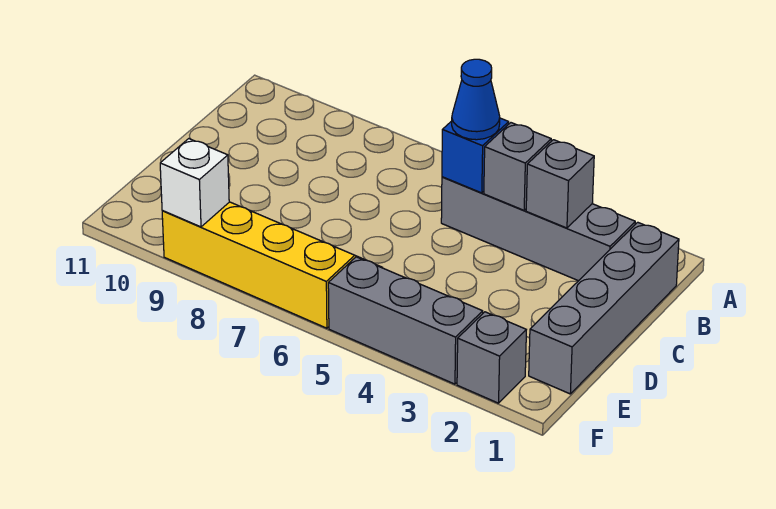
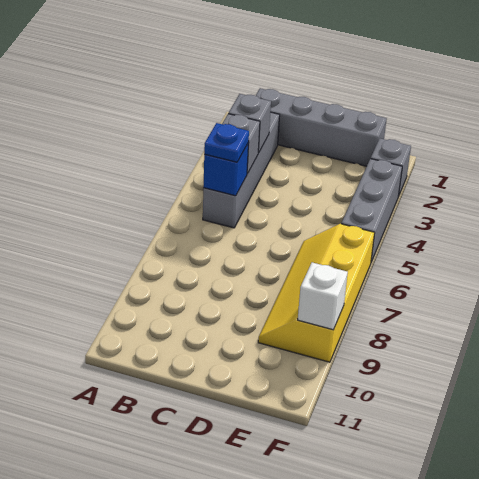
blue 1x1 cone [452,59,500,140] -> blue 1x1 plate [204,123,249,162]

